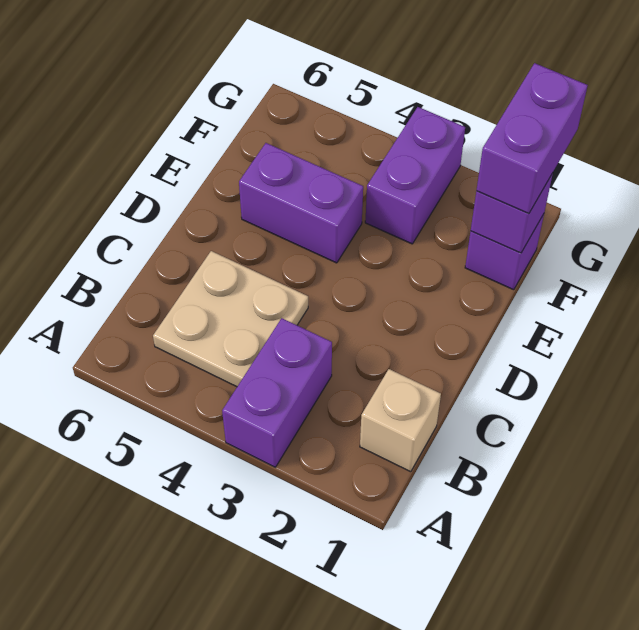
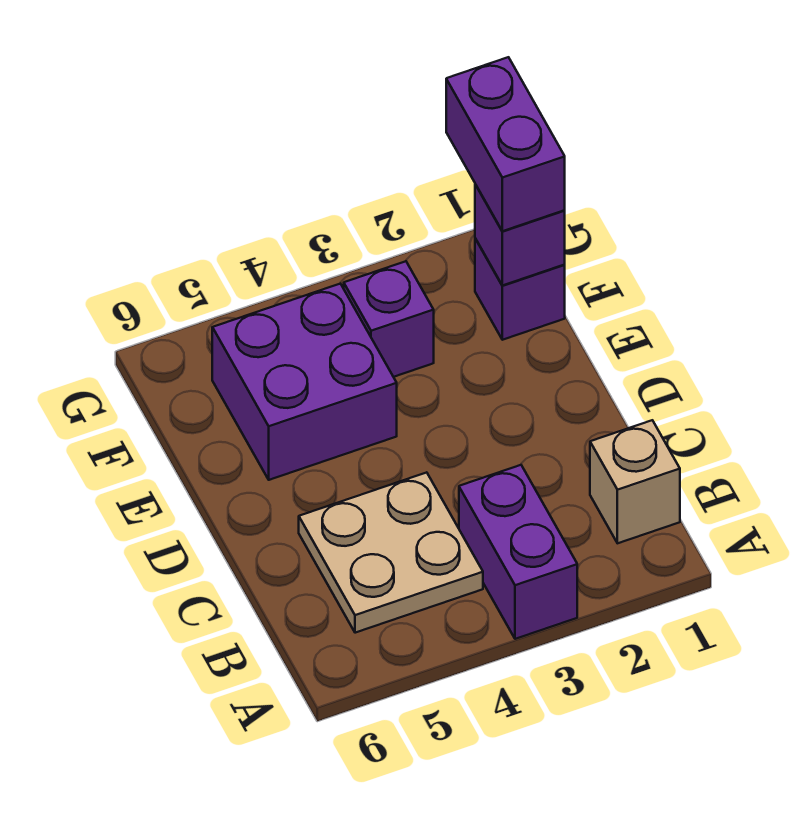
purple 1x2 brick [239,143,363,263] -> purple 2x2 brick [212,284,397,480]
purple 1x2 brick [365,107,465,244] -> purple 1x1 brick [344,261,434,377]

